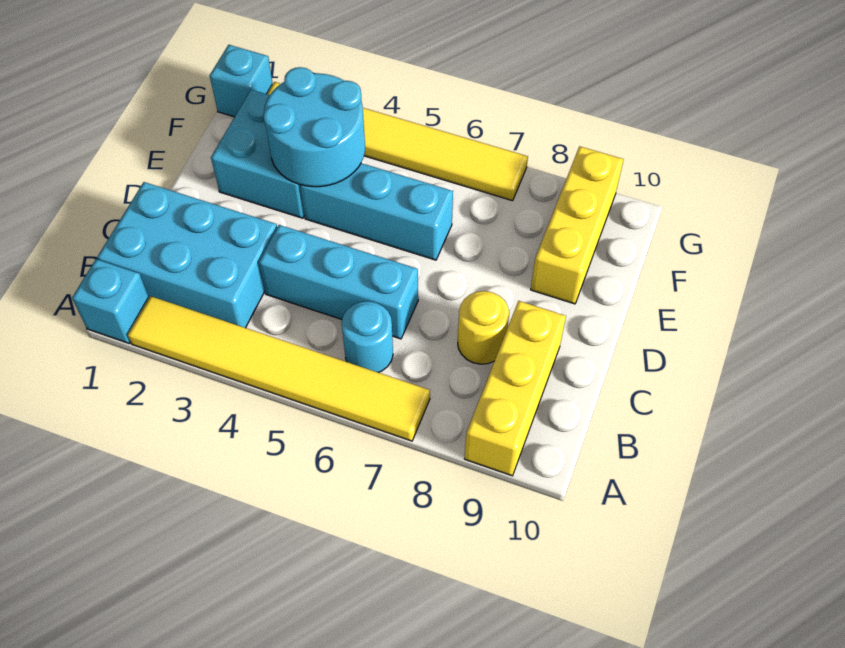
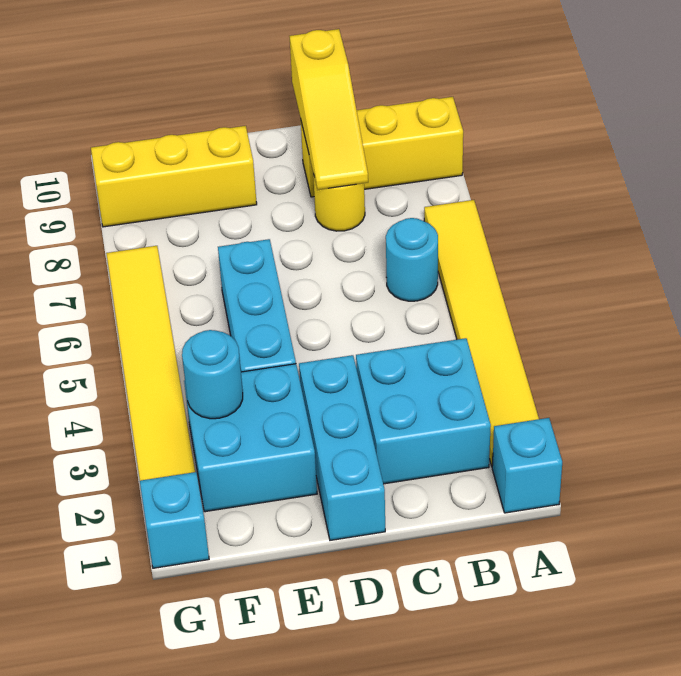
cyan 2x3 brick [97,182,277,328] -> cyan 2x2 brick [356,338,491,484]
cyan 1x3 brick [259,225,418,339] -> cyan 1x3 brick moved to [299,355,385,540]
none -> yellow 1x3 slope [290,29,368,190]
cyan 2x2 round brick [263,67,365,187] -> cyan 1x1 round brick [182,330,243,419]

